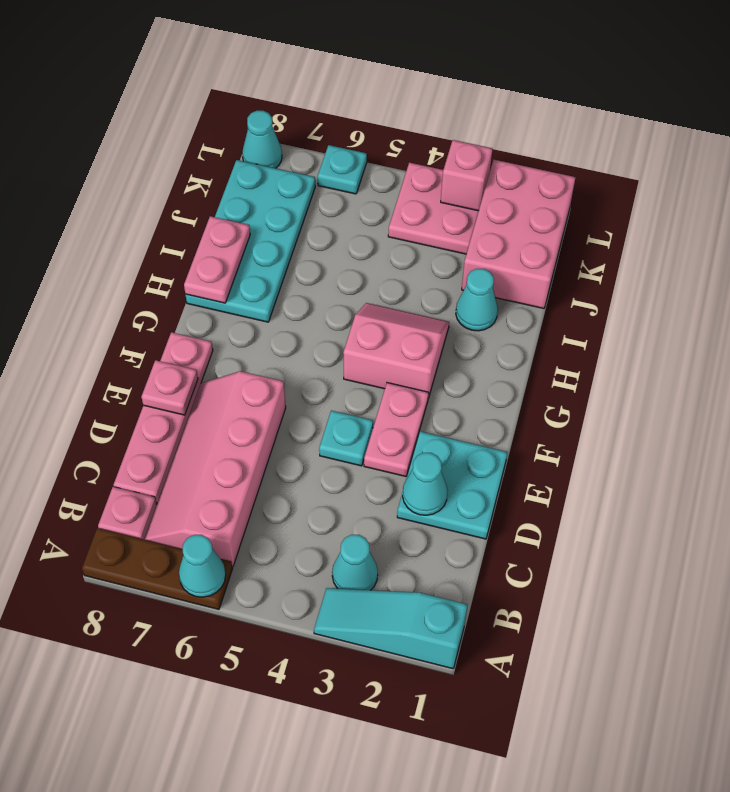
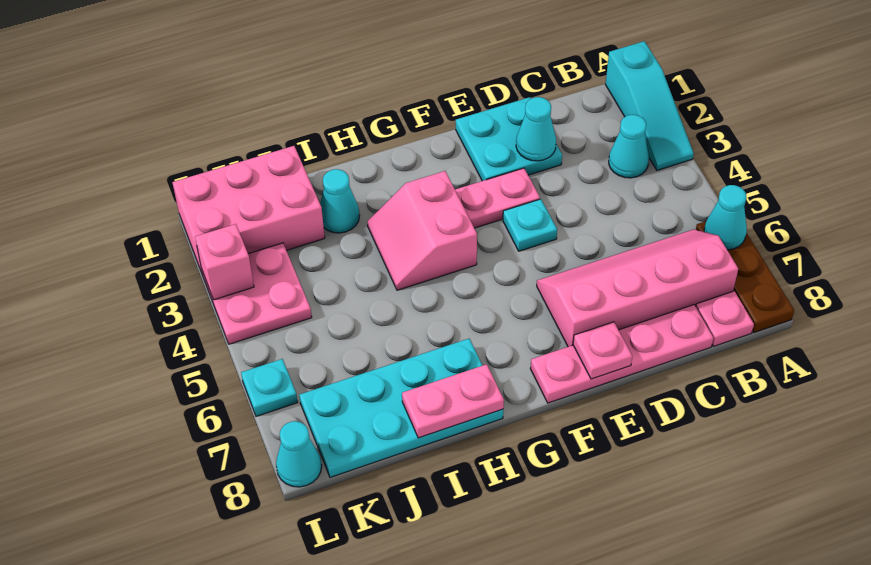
pink 2x4 slope [144,371,286,567] -> pink 2x4 slope turned to [537,229,738,347]

